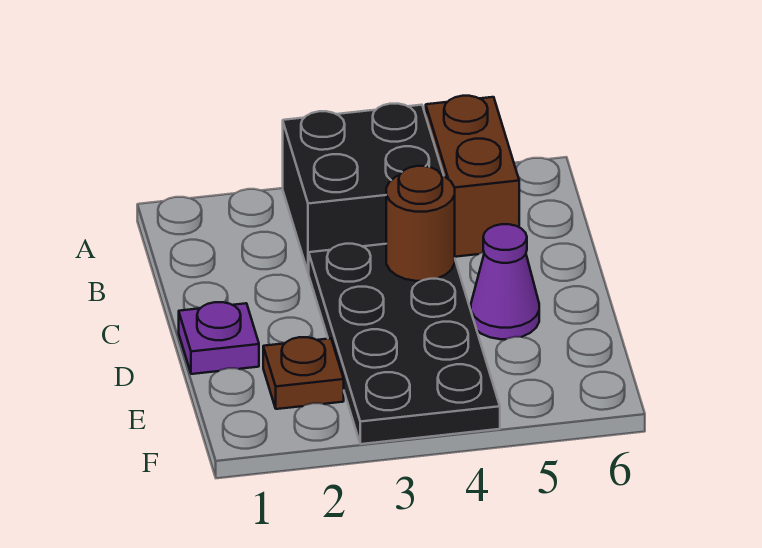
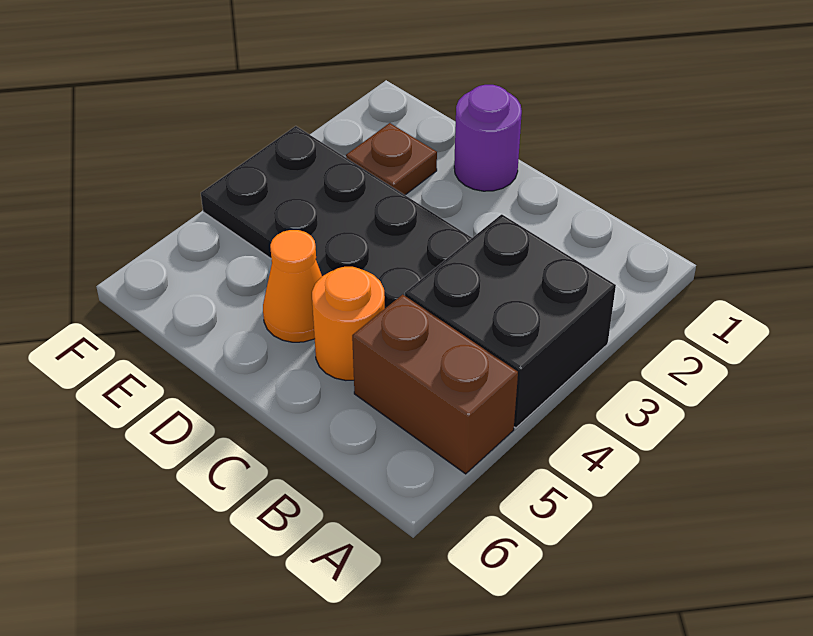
brown 1x1 round brick [386,166,455,281] -> none
none -> orange 1x1 round brick [312,267,385,380]
purple 1x1 plate [179,302,259,374] -> purple 1x1 round brick [454,85,522,191]
purple 1x1 cone [471,224,539,339] -> orange 1x1 cone [263,230,322,342]

